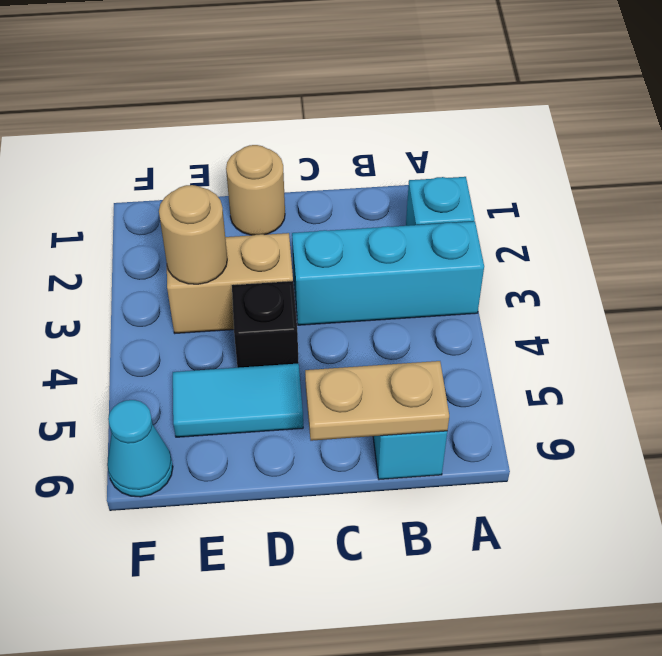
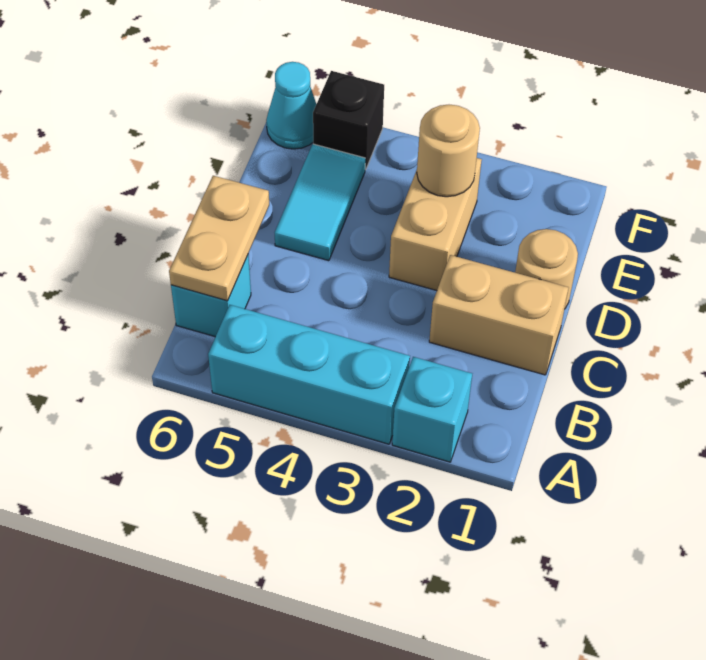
cyan 1x3 brick [292,221,484,325] -> cyan 1x3 brick turned to [208,305,410,444]
none -> tan 1x2 brick [429,255,568,375]
black 1x1 brick [232,281,299,368] -> black 1x1 brick moved to [313,71,384,170]

